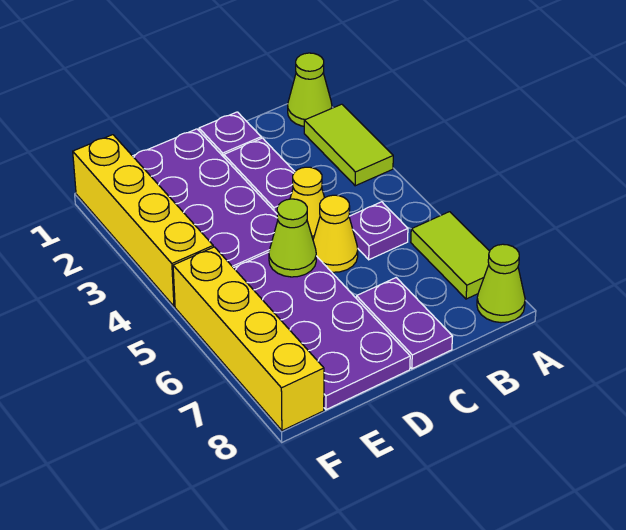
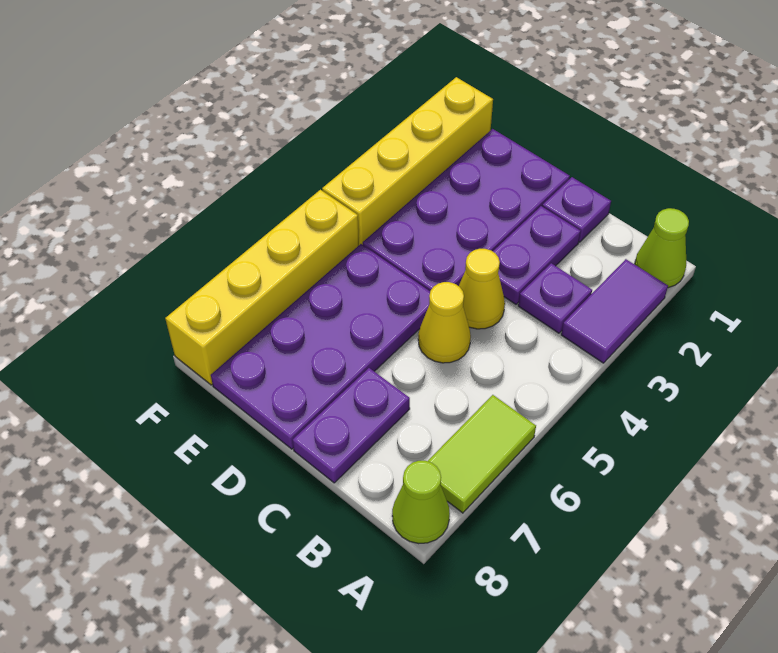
lime 1x2 tile [304,104,393,186] -> purple 1x2 tile [561,259,668,363]
purple 1x1 plate [349,202,408,260] -> purple 1x1 plate moved to [518,263,592,333]
lime 1x1 cone [269,199,316,277] -> none

